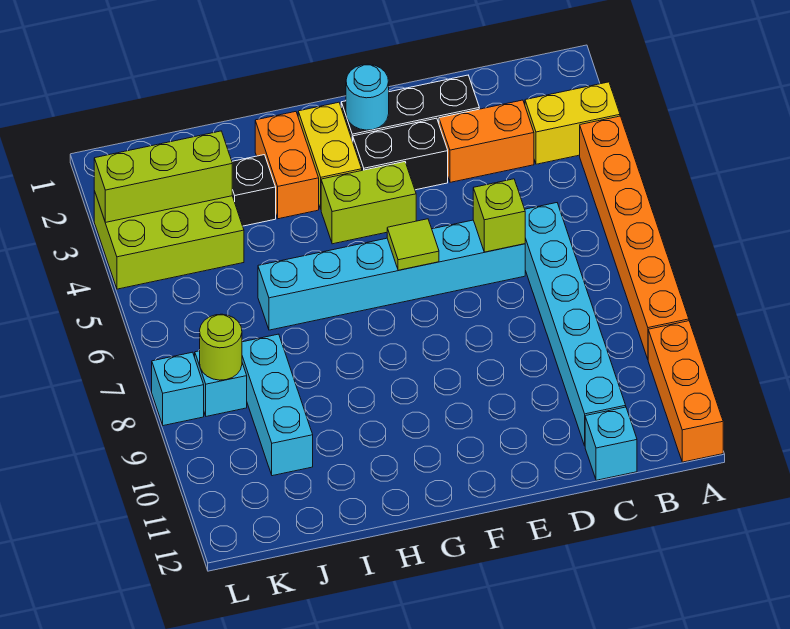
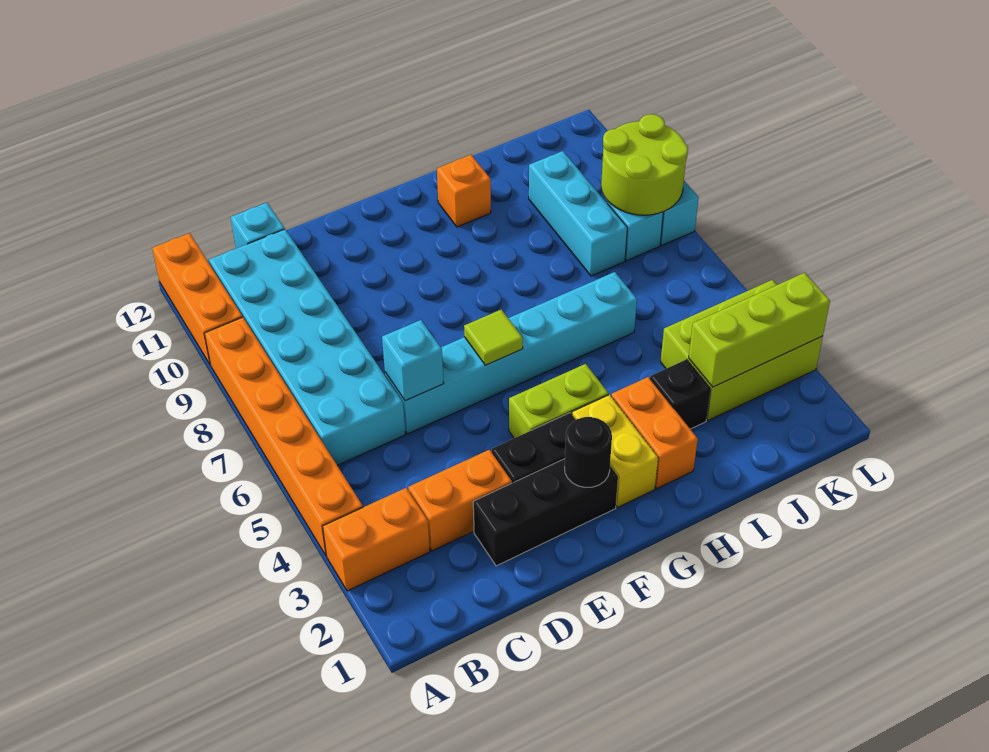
yellow 1x2 brick [525,82,620,164] -> orange 1x2 brick [323,488,430,591]
cyan 1x6 brick [525,203,626,446] -> cyan 2x6 brick [209,229,405,466]
lime 1x1 brick [473,179,525,252] -> cyan 1x1 brick [382,320,444,401]
cyan 1x1 round brick [346,64,389,130] -> black 1x1 round brick [565,417,612,487]
none -> orange 1x1 brick [437,155,491,227]
lime 1x1 round brick [200,314,242,380] -> lime 2x2 round brick [601,114,688,215]

